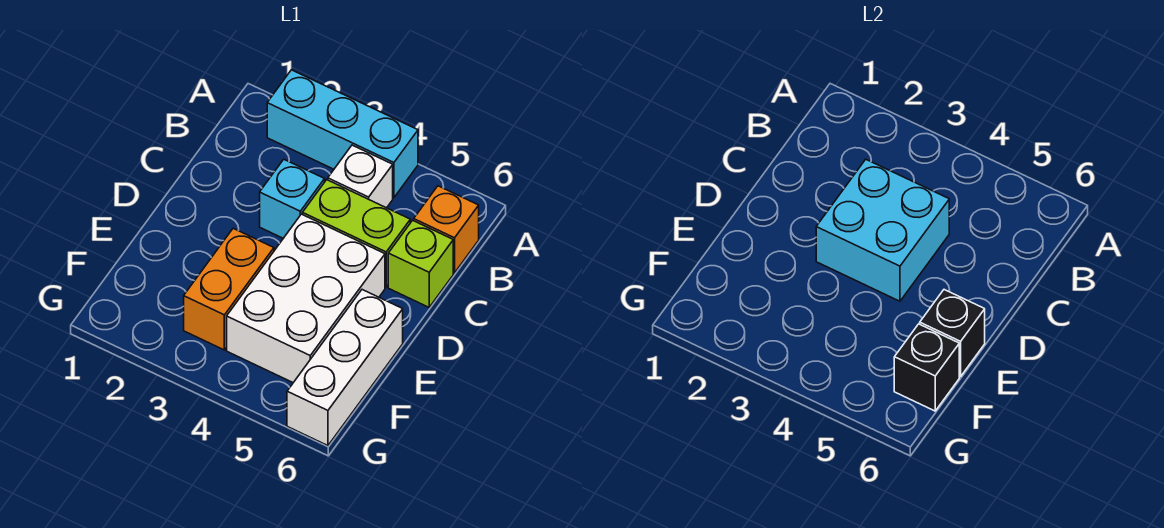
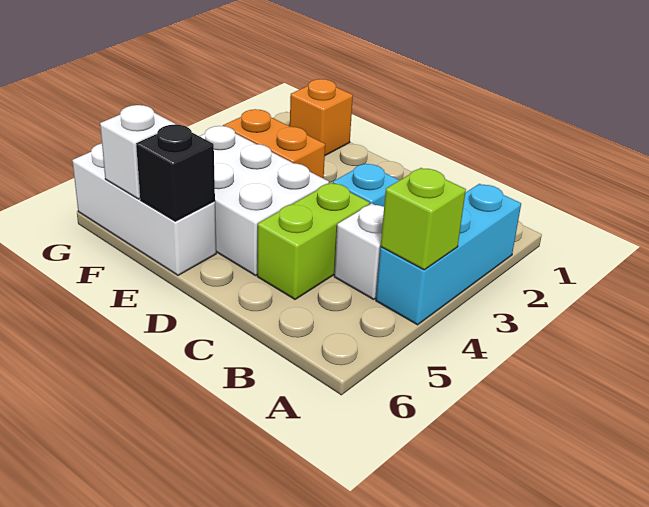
orange 1x1 brick [414,186,479,273] -> orange 1x1 brick moved to [290,79,353,155]
cyan 2x2 brick [816,159,949,301] -> none
lime 1x1 brick [388,220,453,307] -> lime 1x1 brick moved to [381,168,466,270]
black 1x1 brick [894,324,959,411] -> white 1x1 brick [100,105,176,199]

